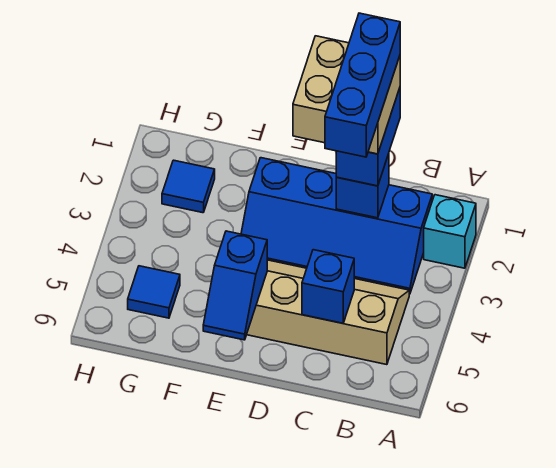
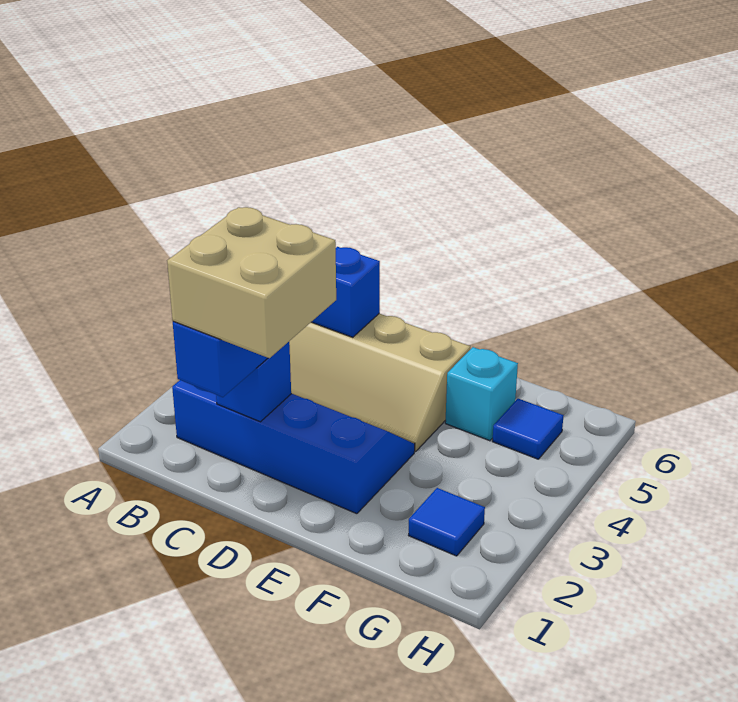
cyan 1x1 brick [424,195,476,268] -> cyan 1x1 brick moved to [445,347,518,441]
blue 1x3 brick [325,13,400,157] -> none
blue 1x2 slope [203,231,267,340] -> none

